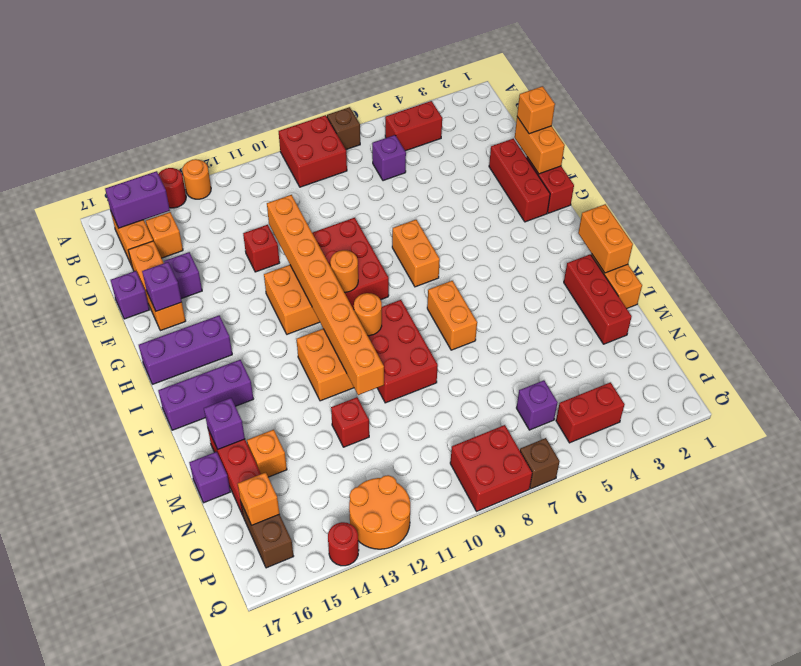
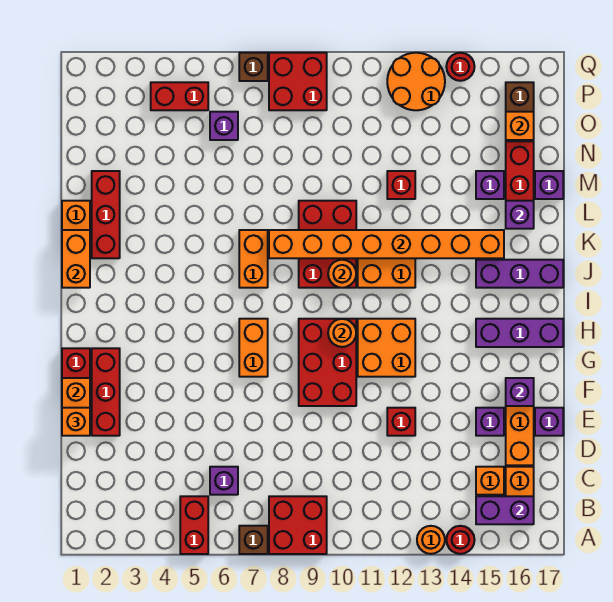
red 1x2 brick [385,101,442,151] -> red 1x2 brick turned to [180,496,208,554]
orange 1x8 brick [267,195,384,395] -> orange 1x8 brick turned to [269,230,504,258]
orange 1x1 brick [247,430,287,477] -> purple 1x1 brick [476,171,504,199]

